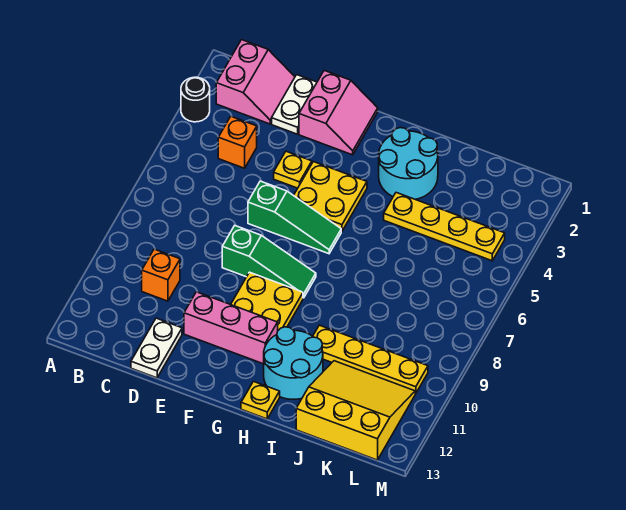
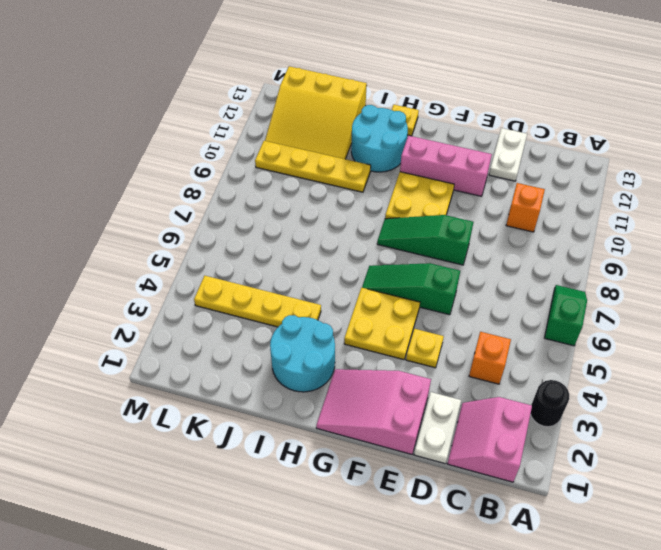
none -> green 1x2 slope [545,285,587,346]
pink 2x2 slope [299,70,378,155] -> pink 2x3 slope [316,369,431,454]

